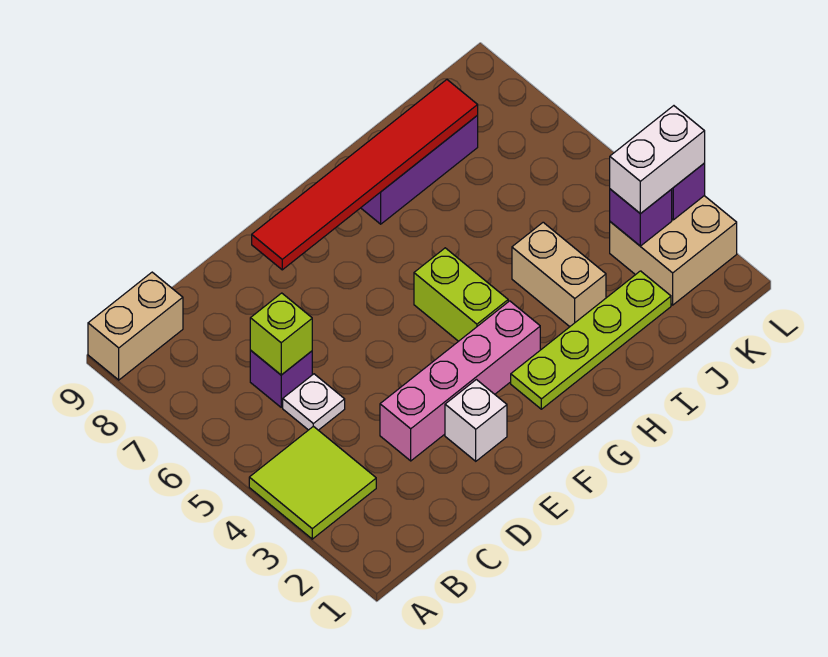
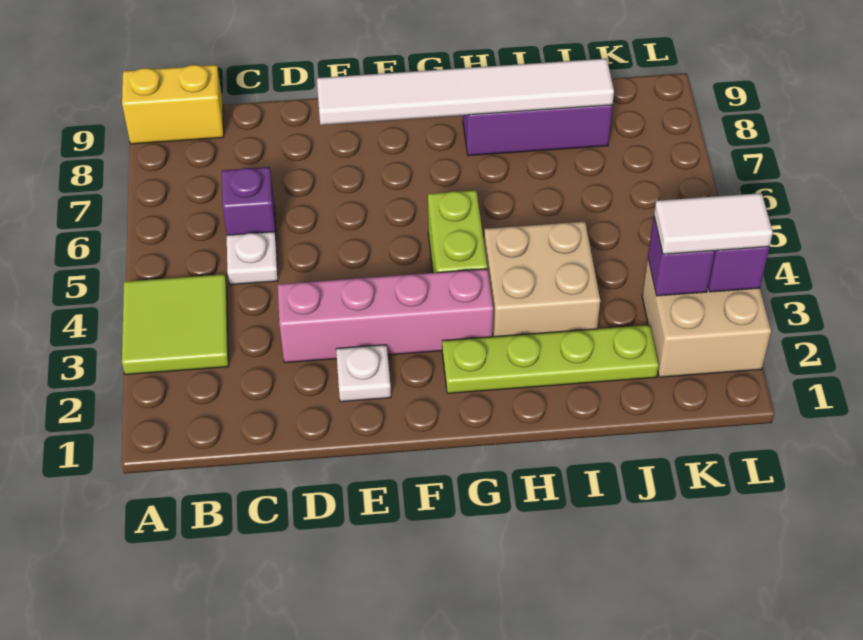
tan 1x2 brick [88,272,183,380] -> yellow 1x2 brick [122,65,224,144]
lime 1x1 brick [250,293,312,375] -> none
white 1x1 brick [445,380,507,461] -> white 1x1 plate [336,345,391,402]
red 1x6 tile [252,80,478,270] -> white 1x6 tile [317,59,614,125]
tan 1x2 brick [512,222,606,327] -> tan 2x2 brick [484,221,600,337]
white 1x2 brick [610,106,705,214] -> white 1x2 tile [654,193,773,254]

